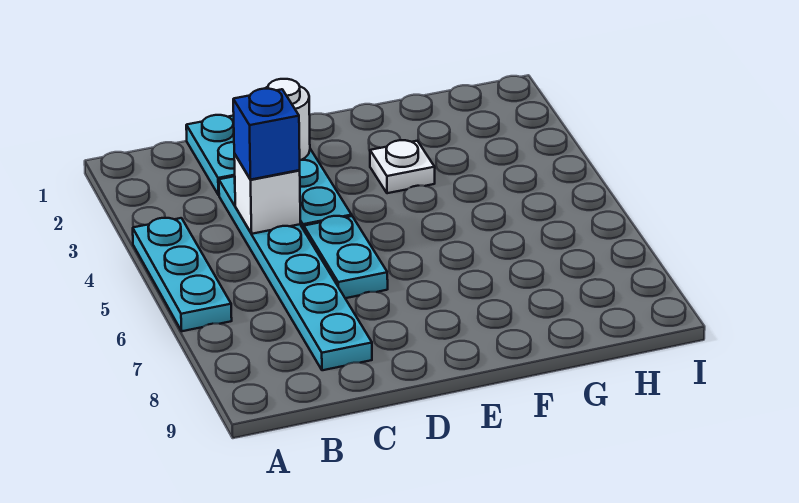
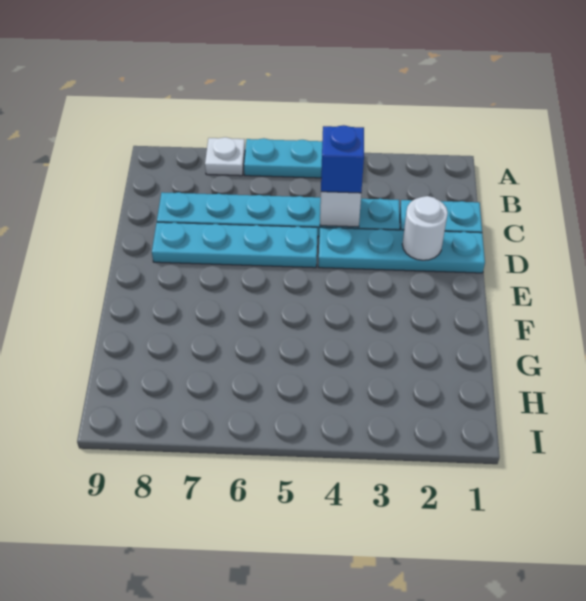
cyan 1x2 plate [304,216,388,298] -> cyan 1x4 plate [152,222,318,268]
white 1x1 plate [370,140,435,193] -> white 1x1 plate moved to [205,137,245,176]

